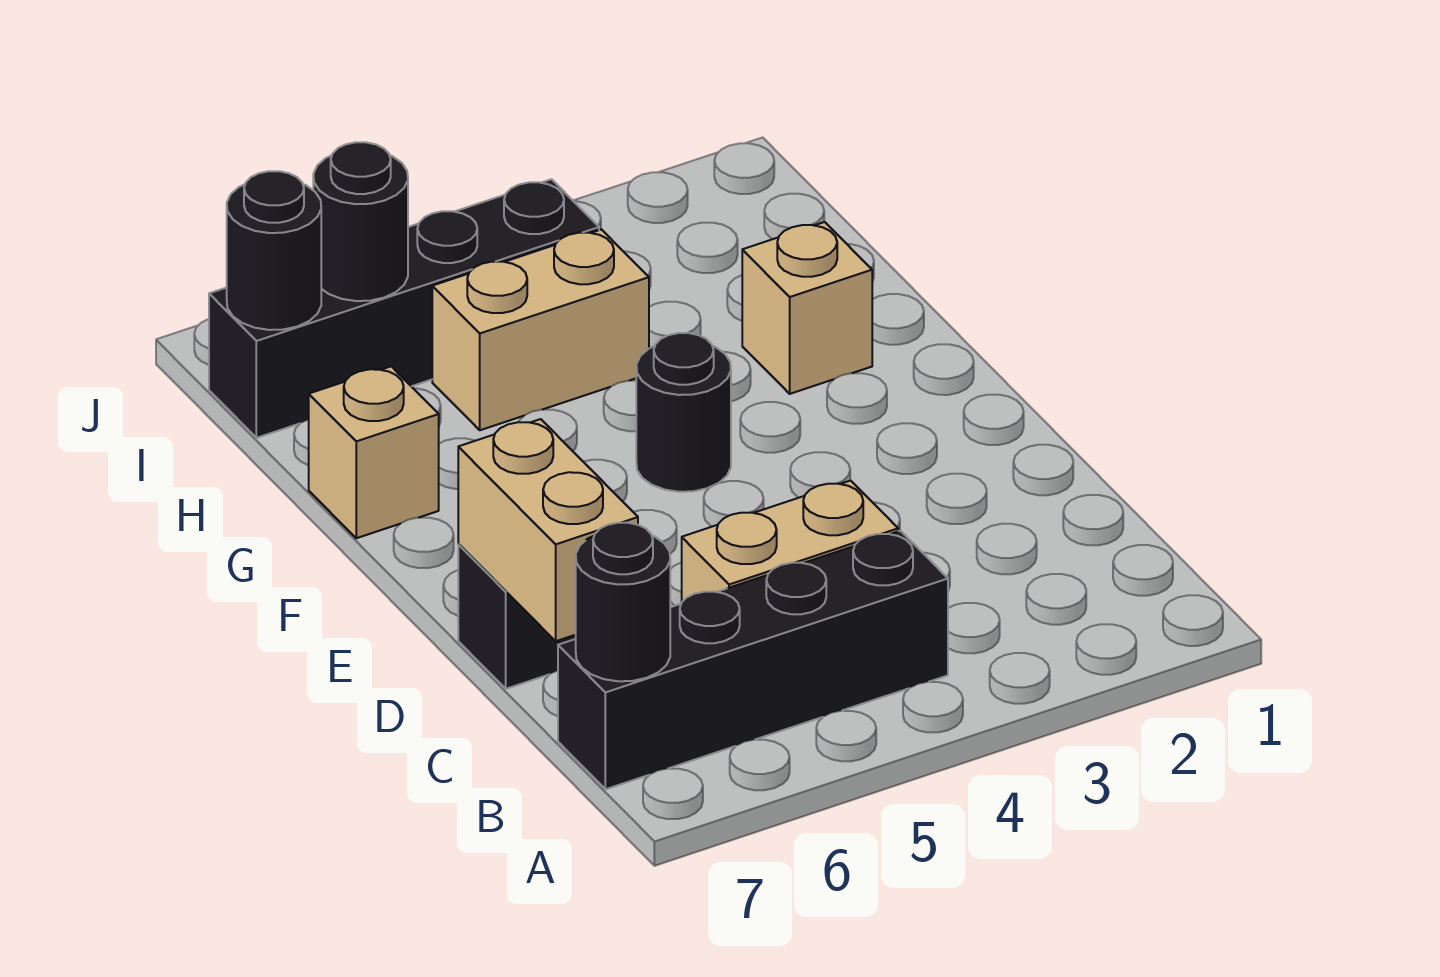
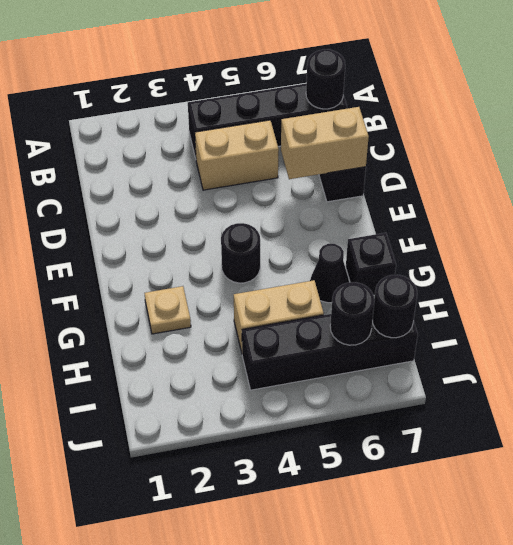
tan 1x2 brick [458,419,638,641] -> tan 1x2 brick turned to [281,107,369,179]
tan 1x1 brick [742,222,872,394] -> tan 1x1 plate [144,286,191,334]
none -> black 1x1 cone [310,244,349,303]
tan 1x1 brick [309,366,439,538] -> black 1x1 brick [346,233,396,295]

